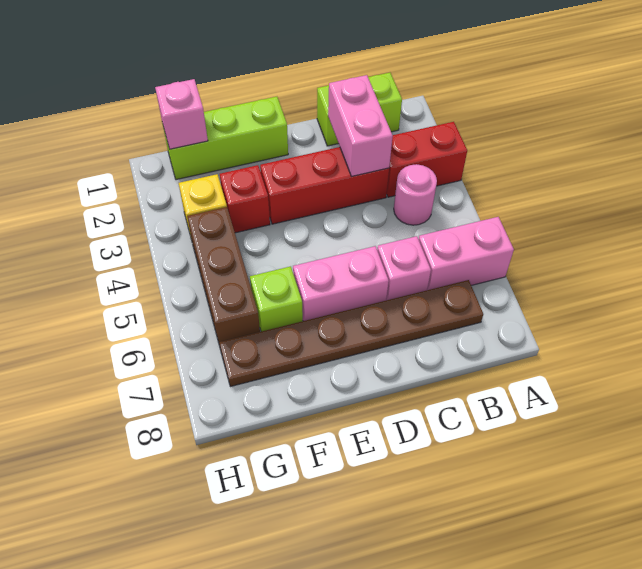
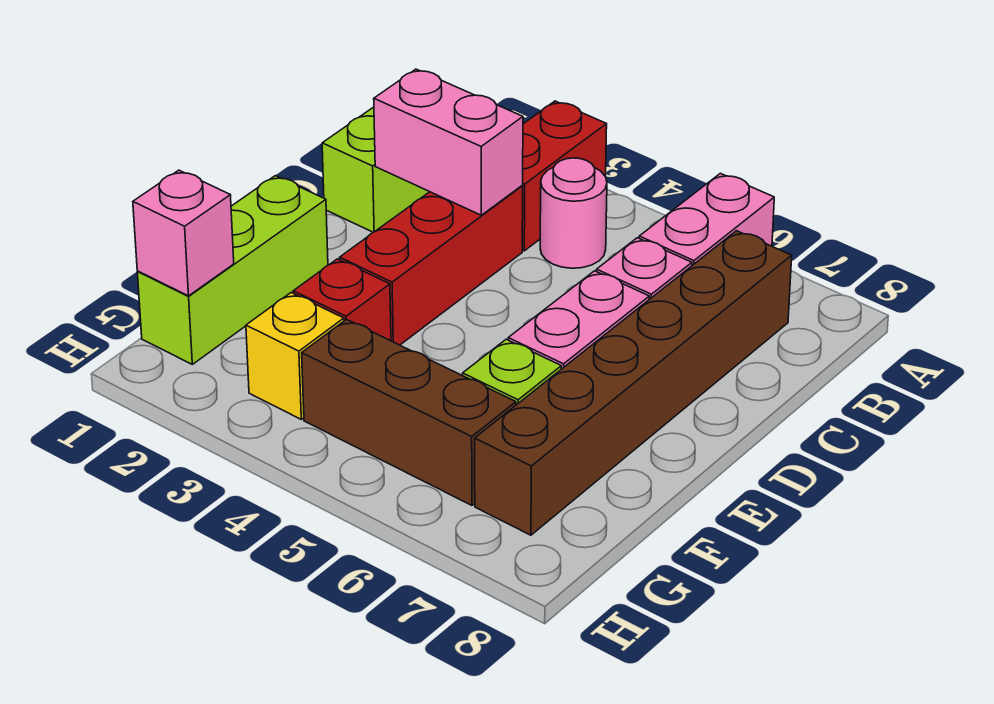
brown 1x6 plate [219,280,483,387] -> brown 1x6 brick [475,231,792,535]

